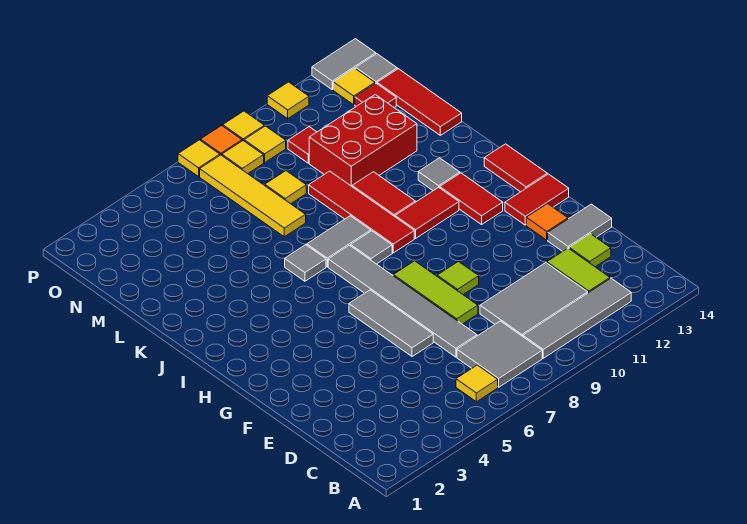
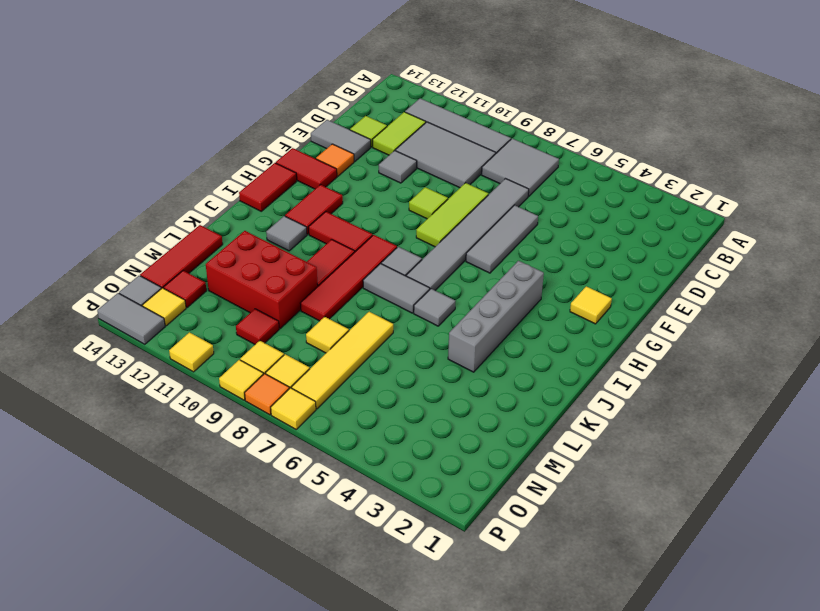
yellow 1x1 tile [456,365,498,402] -> yellow 1x1 tile moved to [570,286,612,324]
none -> grey 1x1 tile [379,151,417,183]
none -> grey 1x4 brick [448,261,544,372]

